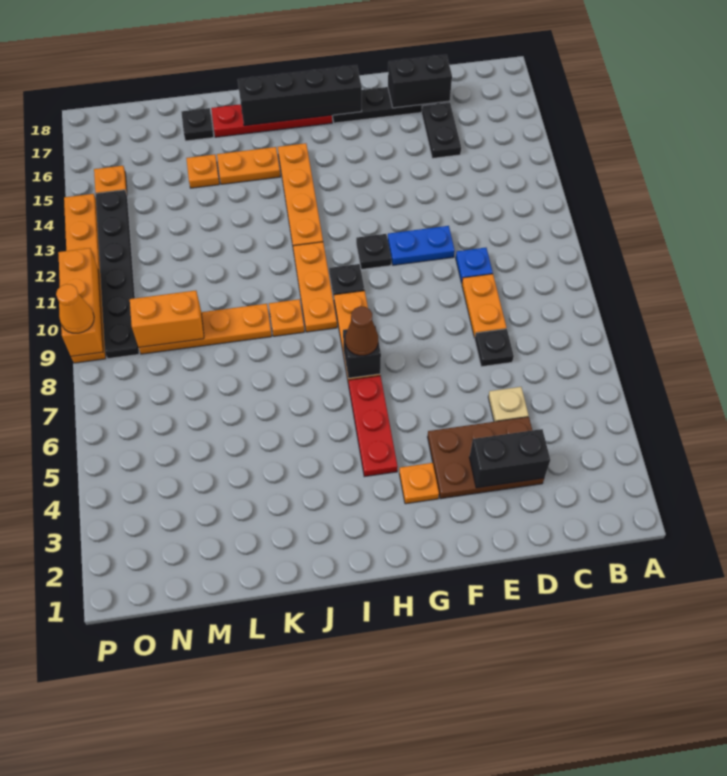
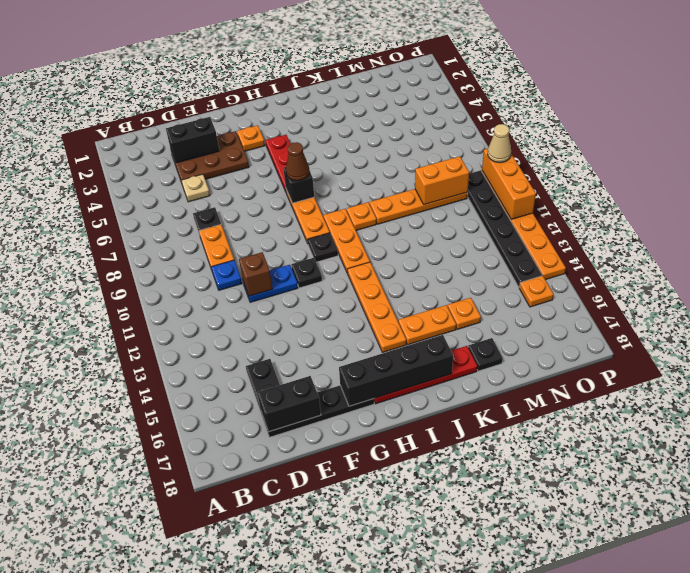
none -> brown 1x1 brick [239,252,272,296]
orange 1x1 cone [56,284,94,333] -> tan 1x1 cone [488,124,511,163]

